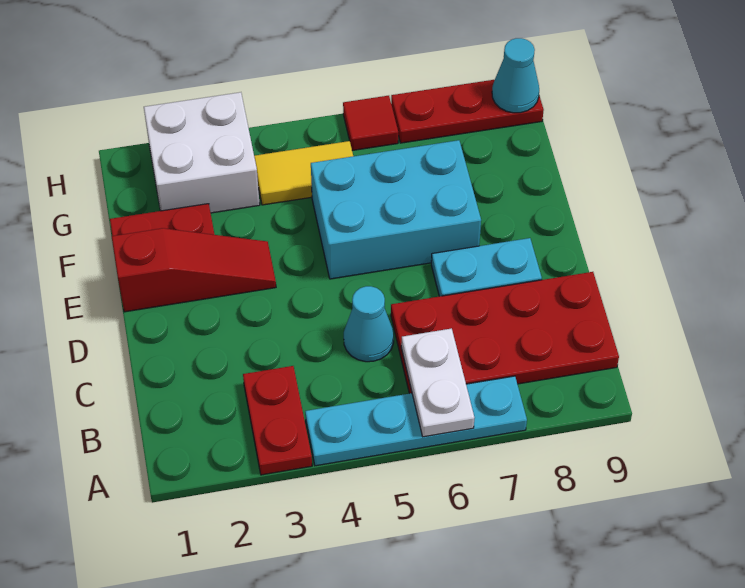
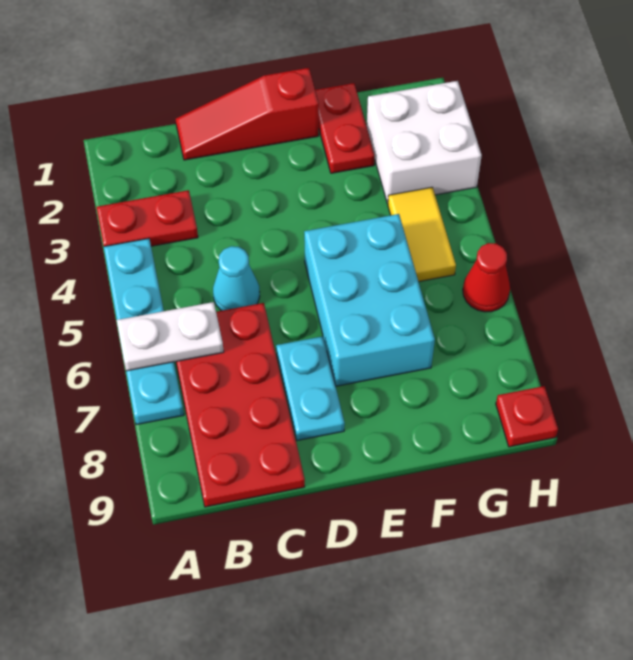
red 1x3 slope [112,228,276,312] -> red 1x3 slope turned to [176,68,319,160]
red 1x1 tile [343,96,398,151] -> red 1x1 cone [463,243,510,312]
red 1x3 plate [391,80,544,143] -> red 1x1 plate [496,386,558,447]
cyan 1x1 cone [492,38,539,113] -> none

